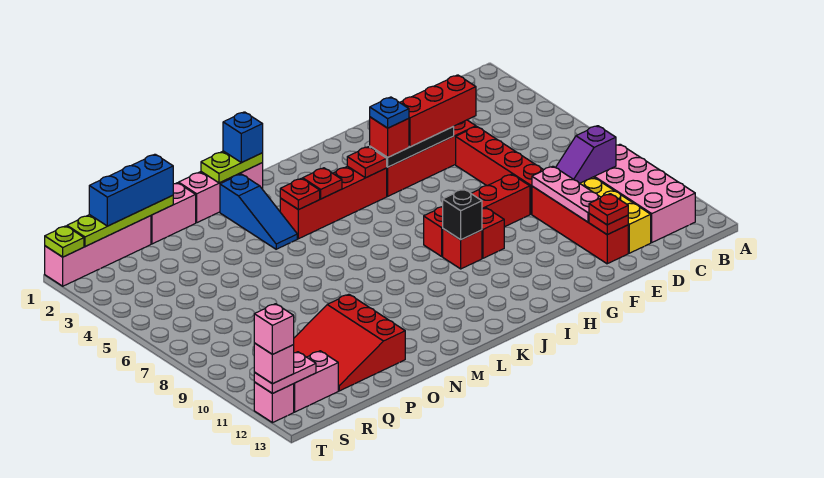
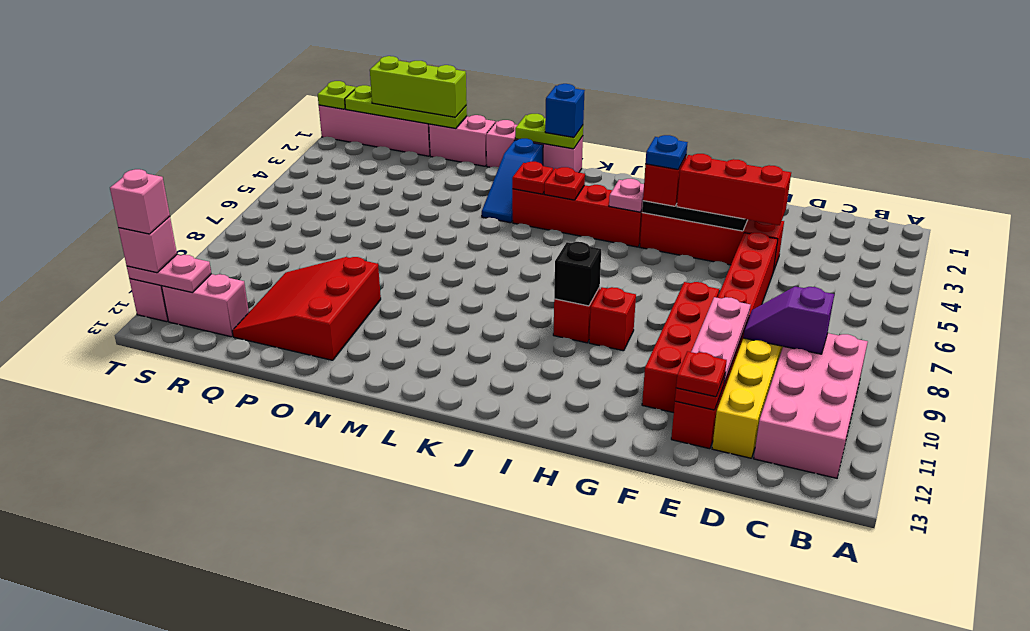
red 1x4 brick [424,174,530,256] -> red 1x4 brick turned to [642,282,719,413]
red 1x1 plate [347,147,387,178] -> pink 1x1 plate [609,179,644,212]
blue 1x3 brick [89,154,173,226] -> lime 1x3 brick [370,56,467,117]

